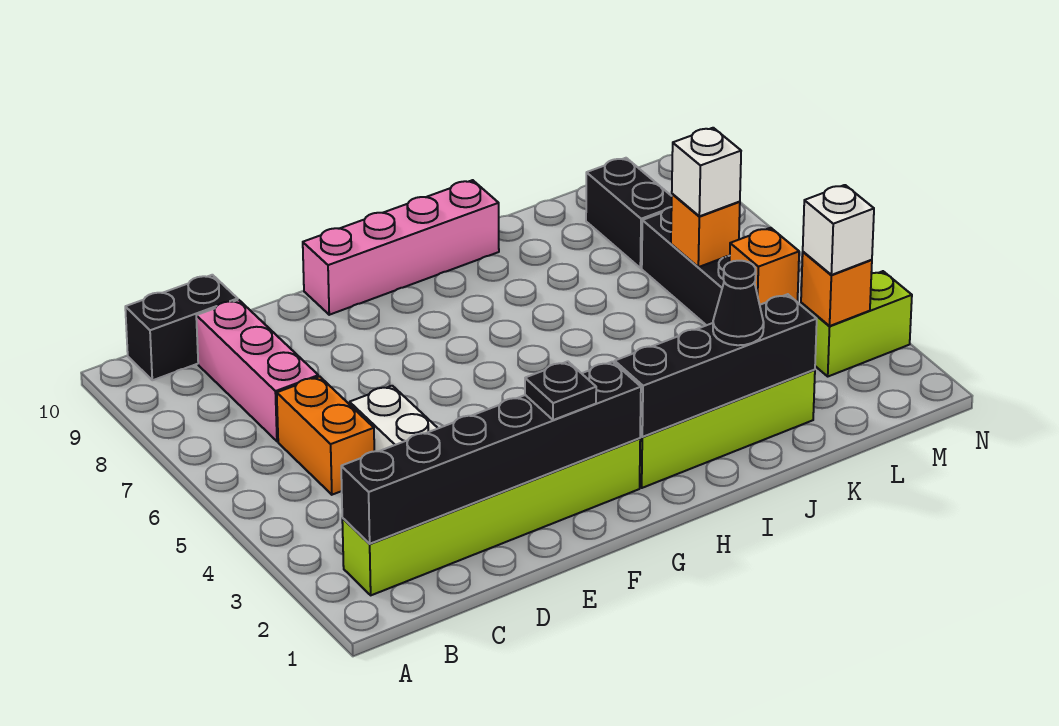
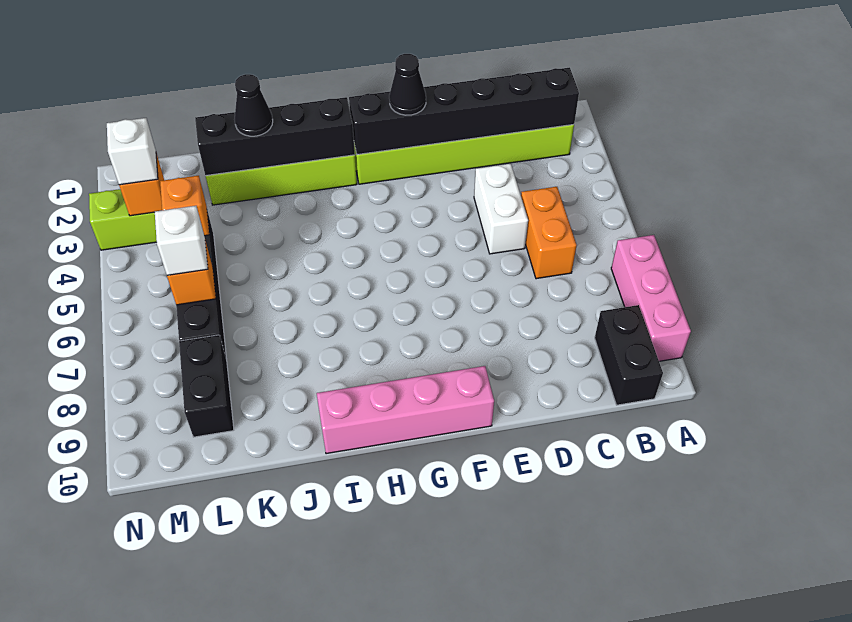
black 1x2 brick [125,275,238,380] -> black 1x2 brick turned to [595,305,663,405]
pink 1x3 brick [196,300,318,441] -> pink 1x3 brick moved to [611,235,691,361]
black 1x1 plate [525,361,596,420] -> black 1x1 cone [389,54,426,115]

